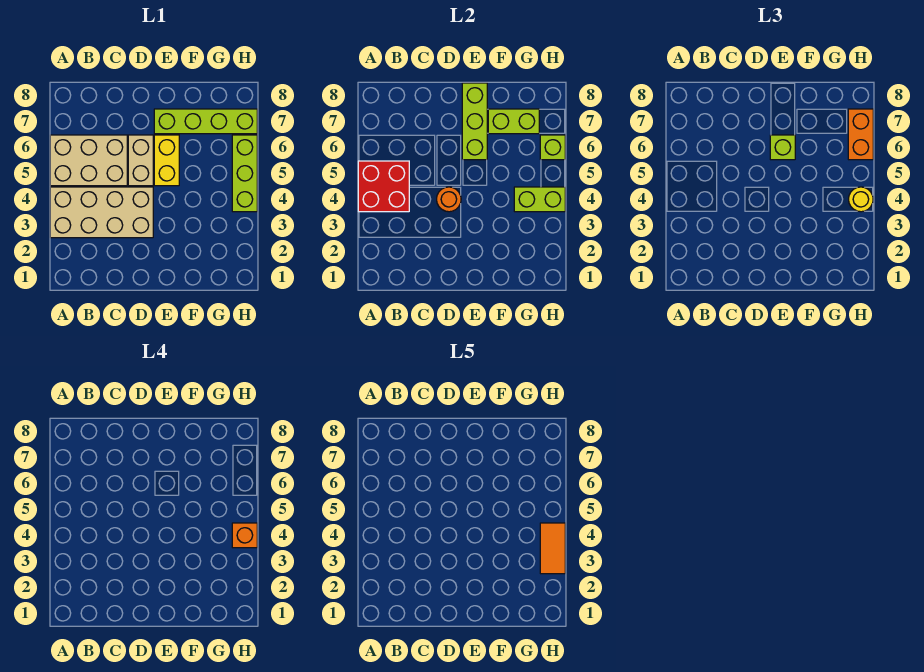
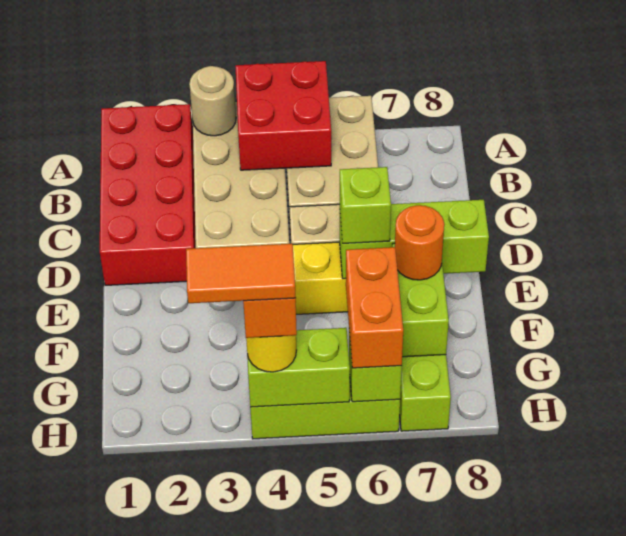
none -> red 2x4 brick [100,104,196,285]
none -> tan 1x1 round brick [189,66,236,136]
orange 1x1 round brick [437,187,461,212] -> orange 1x1 round brick moved to [395,205,444,280]
lime 1x2 brick [514,187,565,212] -> lime 1x2 brick turned to [247,328,350,407]
orange 1x2 brick [848,109,873,160] -> orange 1x2 brick turned to [346,247,403,368]

